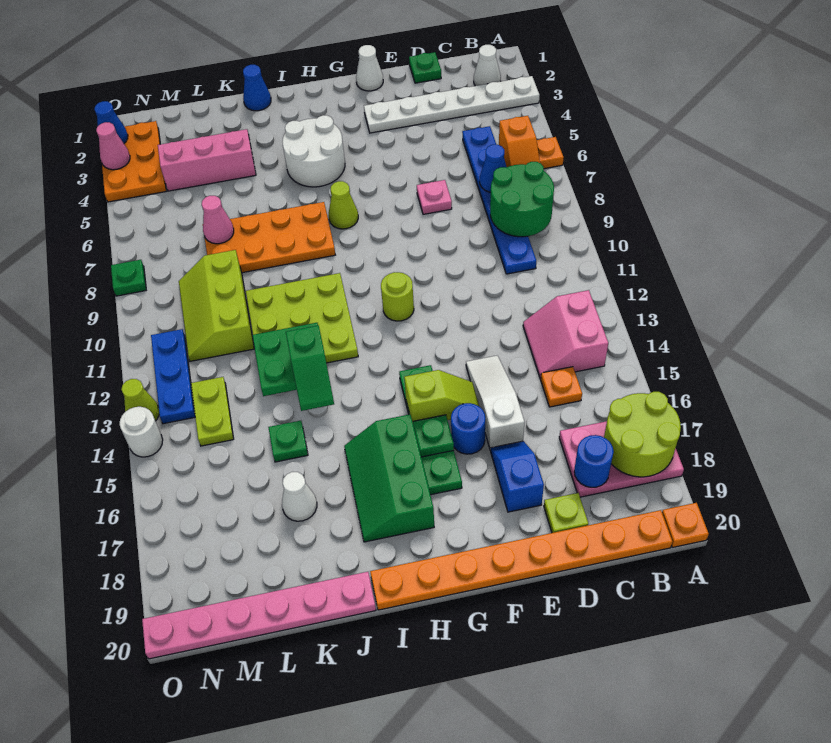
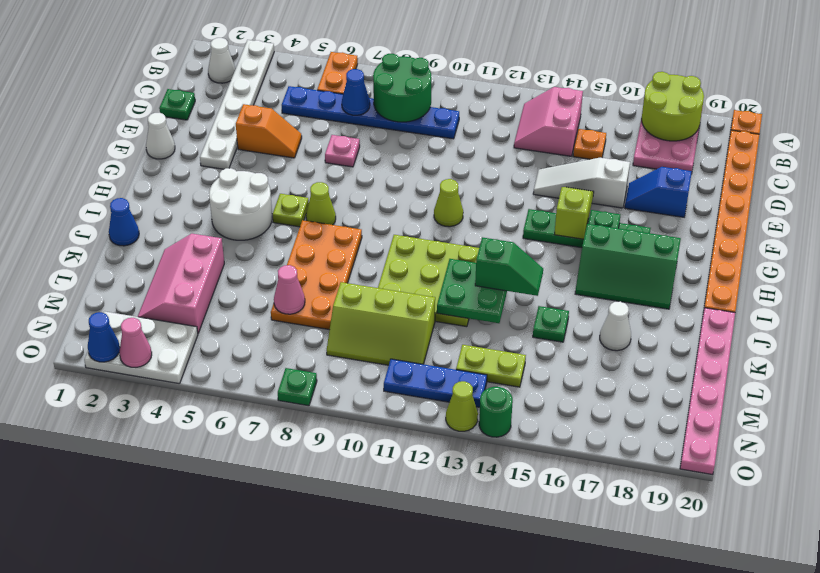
orange 1x2 slope [499,116,540,167] -> orange 1x2 slope moved to [236,104,302,158]
pink 2x2 slope [523,290,608,379] -> pink 2x2 slope turned to [514,87,583,156]
blue 1x1 round brick [574,435,614,487] -> none
lime 1x1 plate [544,493,588,533] -> lime 1x1 plate moved to [272,194,309,227]
blue 1x1 round brick [451,403,485,454] -> none
lime 1x1 round brick [381,272,414,321] -> lime 1x1 cone [434,179,463,227]
orange 2x3 plate [102,121,166,202] -> white 2x3 plate [84,311,198,384]
white 1x1 round brick [120,407,163,457] -> green 1x1 round brick [479,387,513,437]

